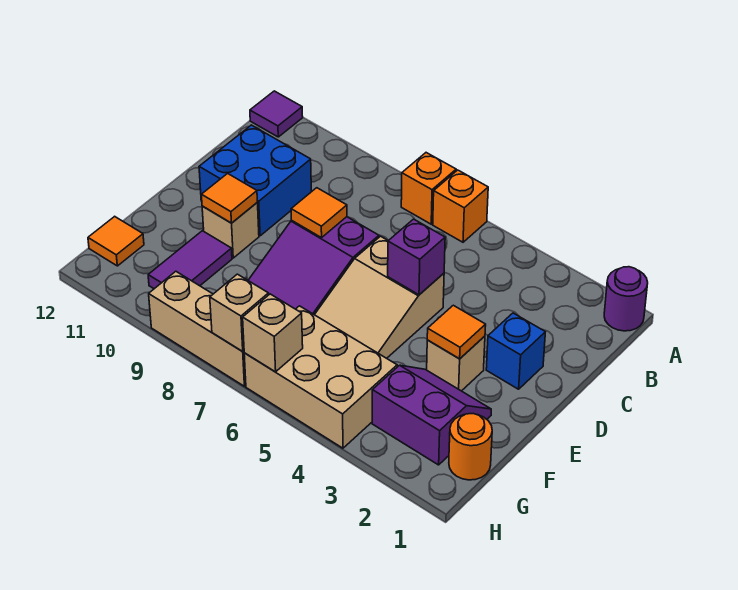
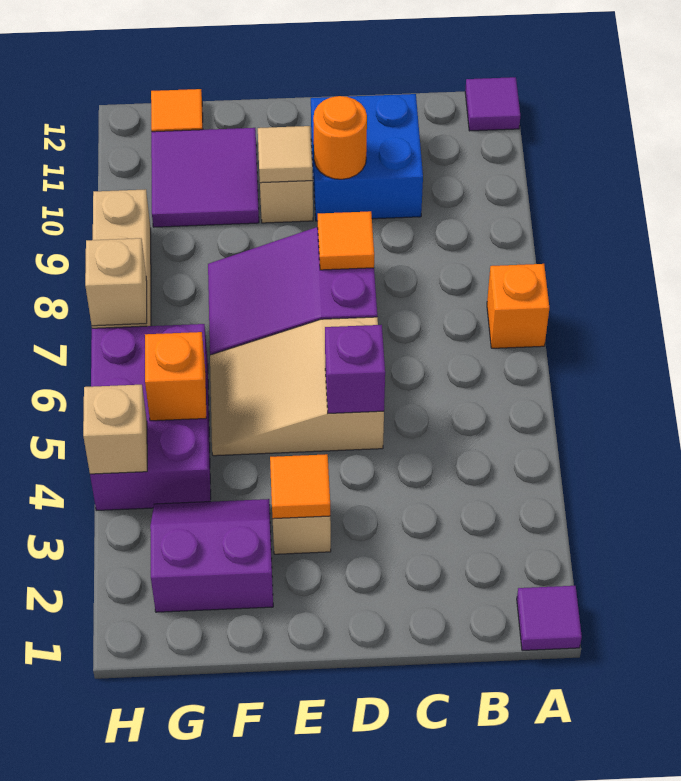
purple 1x1 round brick [604,267,648,331] -> purple 1x1 tile [517,586,582,651]
orange 1x1 brick [433,170,488,242] -> orange 1x1 brick moved to [145,332,206,421]
blue 1x1 brick [486,313,545,389] -> none
orange 1x1 tile [201,173,257,223] -> tan 1x1 tile [258,126,313,183]
purple 2x2 slope [372,365,491,465] -> purple 2x2 slope turned to [150,499,273,612]
purple 1x2 tile [148,231,232,289] -> purple 2x2 tile [151,128,259,227]
orange 1x1 round brick [449,414,492,480] -> orange 1x1 round brick moved to [313,96,367,179]
tan 2x3 brick [244,306,397,448] -> purple 2x3 brick [90,324,211,510]
tan 1x1 brick [243,294,303,372] -> tan 1x1 brick moved to [83,385,147,474]

